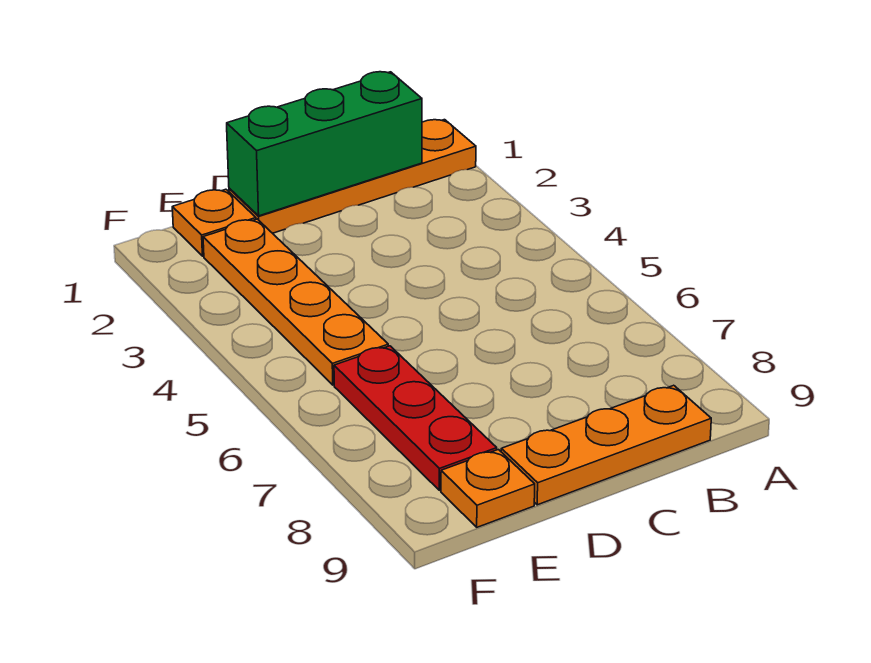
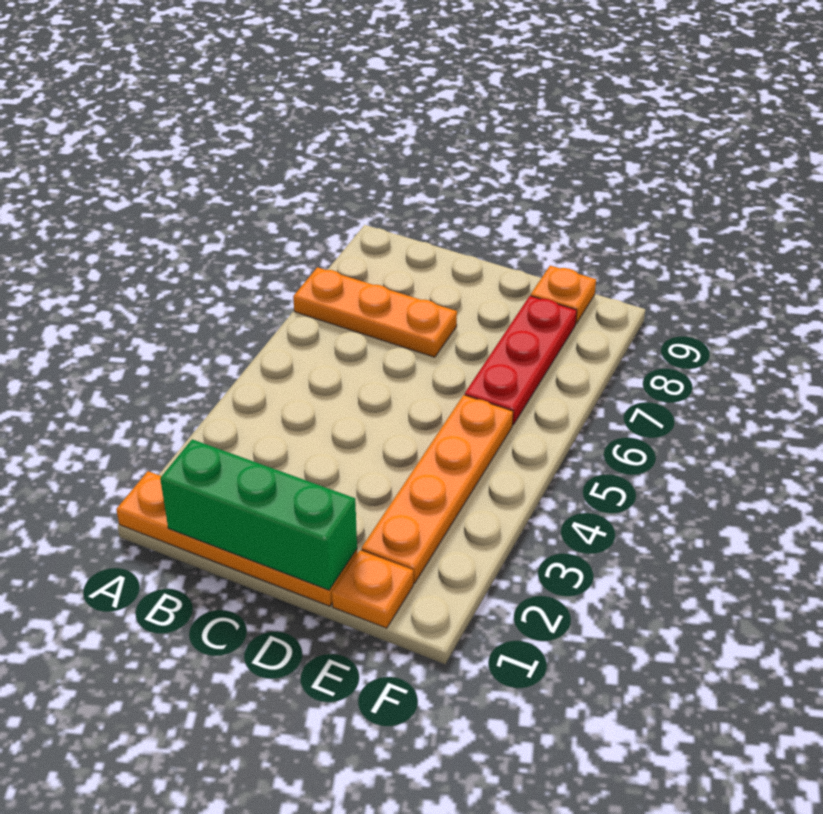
orange 1x3 plate [501,385,711,505] -> orange 1x3 plate moved to [293,267,457,357]

